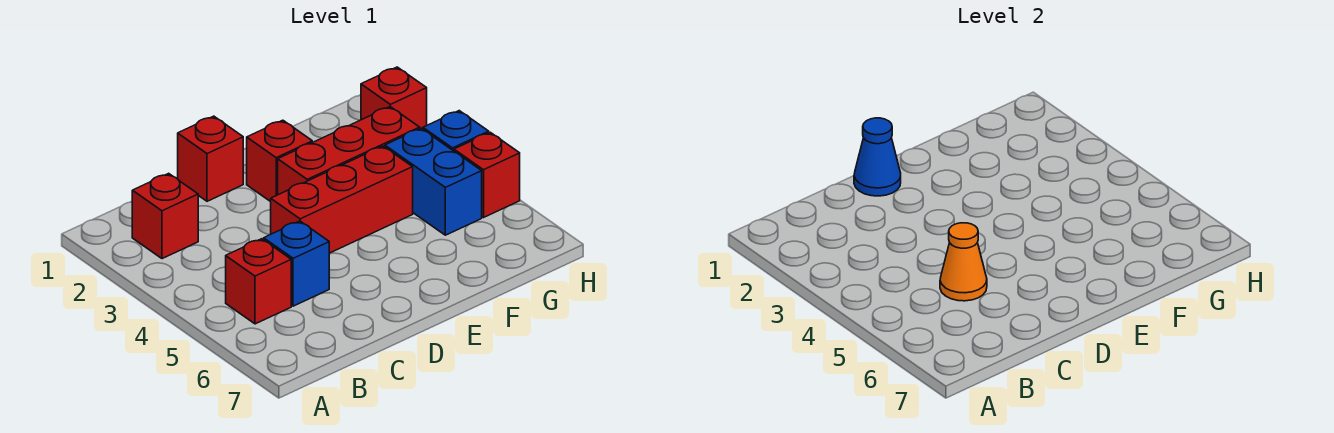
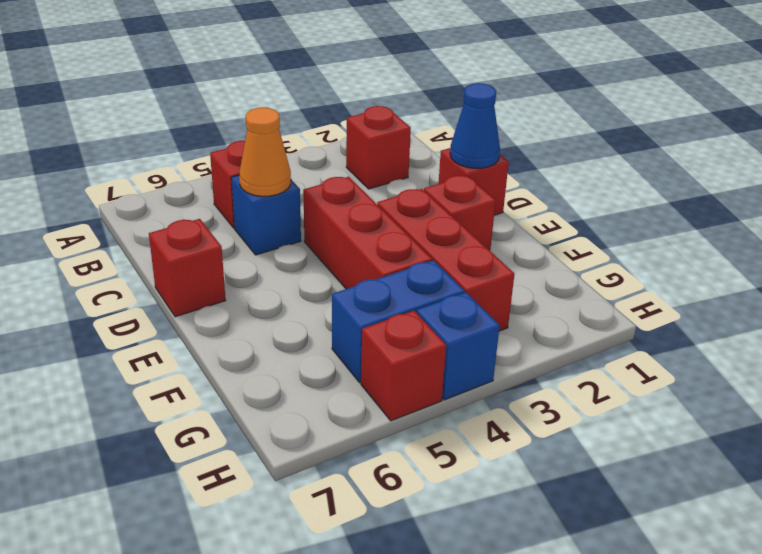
red 1x1 brick [361,67,427,129] -> red 1x1 brick moved to [149,219,226,317]

